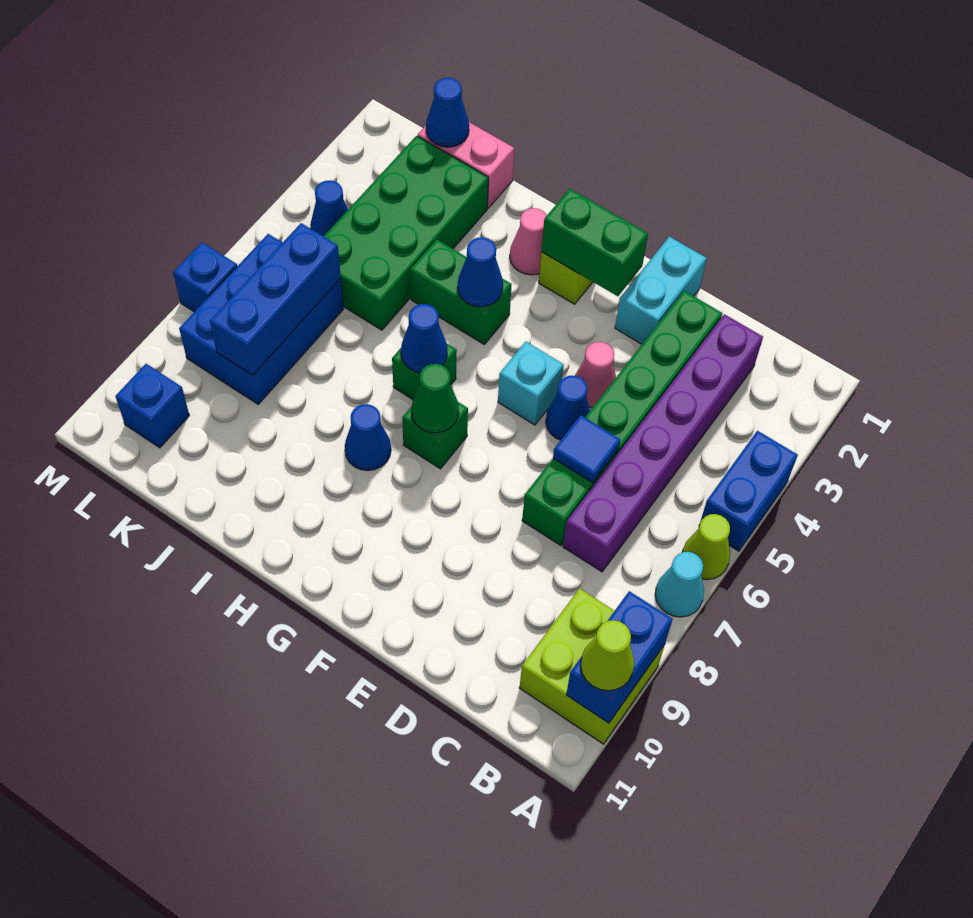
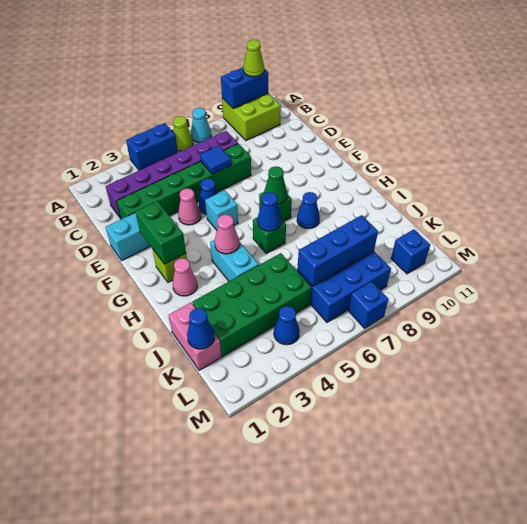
green 1x2 brick [410,239,512,344] -> cyan 1x2 brick [210,240,259,281]
blue 1x1 cone [458,237,503,307] -> pink 1x1 cone [215,215,239,254]

